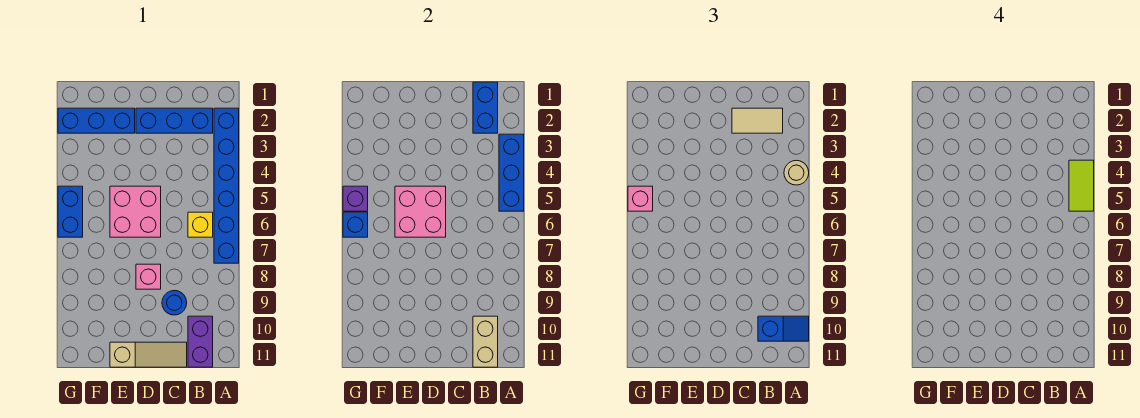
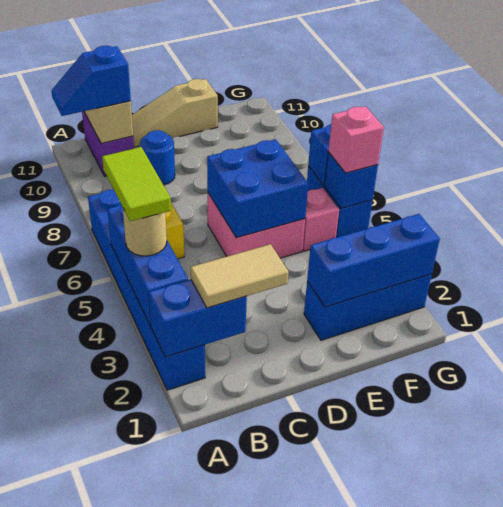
blue 1x2 brick [473,82,498,133] -> blue 1x2 brick turned to [149,280,247,357]
blue 1x3 brick [136,108,213,133] -> blue 1x3 brick moved to [307,214,440,307]
pink 2x2 brick [395,186,446,237] -> blue 2x2 brick [207,139,308,238]
pink 1x1 brick [136,264,161,289] -> pink 1x1 brick moved to [303,188,339,251]
purple 1x1 brick [343,186,368,211] -> blue 1x1 brick [325,152,378,209]

